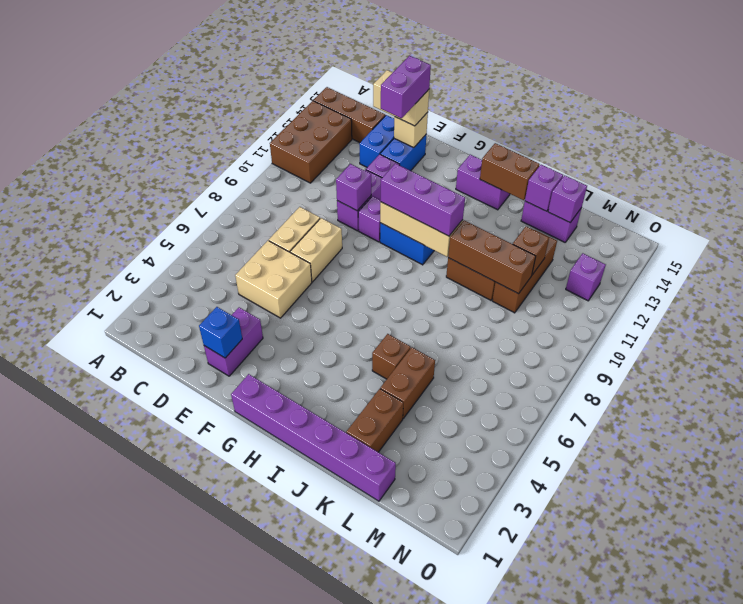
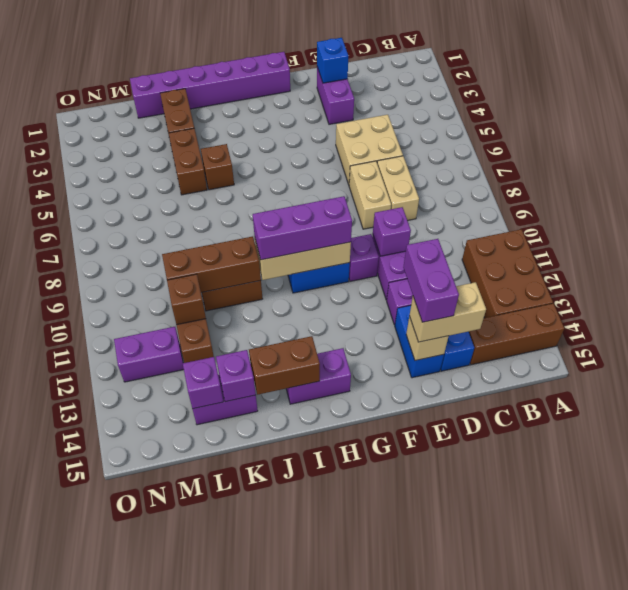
purple 1x1 brick [566,253,606,301] -> purple 1x2 brick [114,327,184,382]

